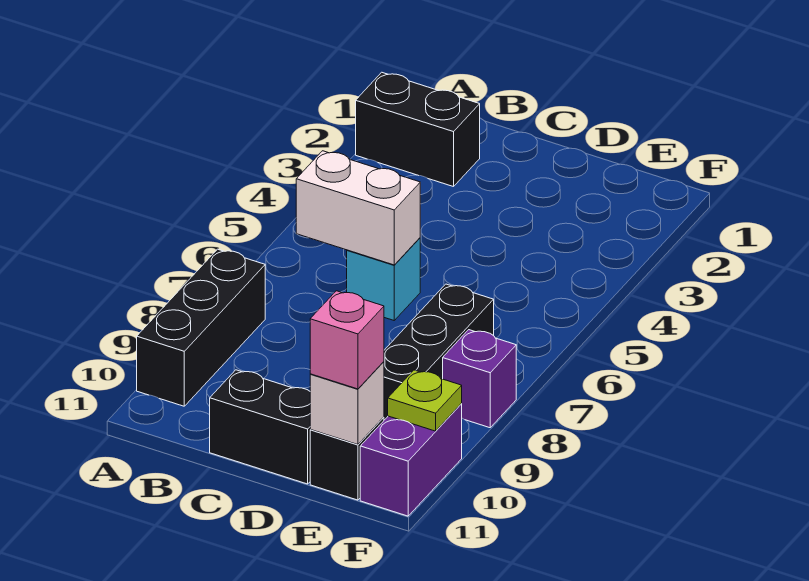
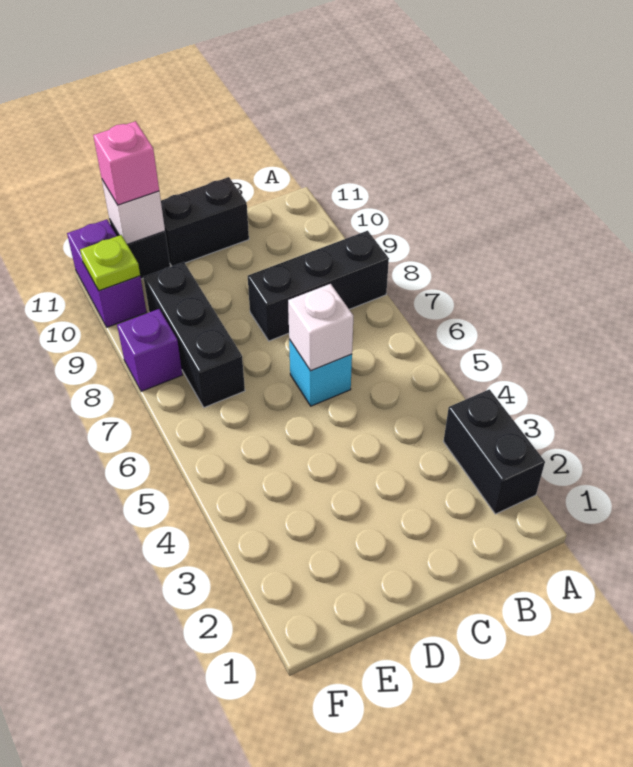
black 1x2 brick [356,72,480,187] -> black 1x2 brick turned to [444,389,545,514]
black 1x3 brick [137,249,265,406] -> black 1x3 brick turned to [248,231,389,341]
white 1x2 brick [296,151,420,265] -> white 1x1 brick [288,284,353,371]

